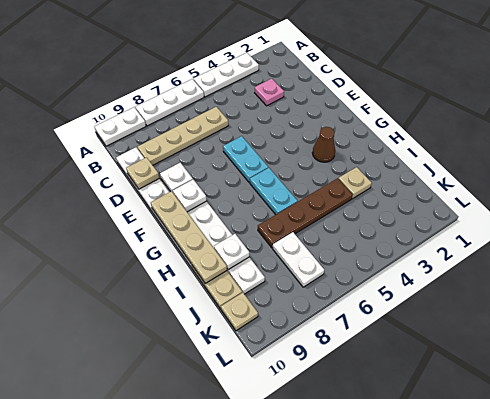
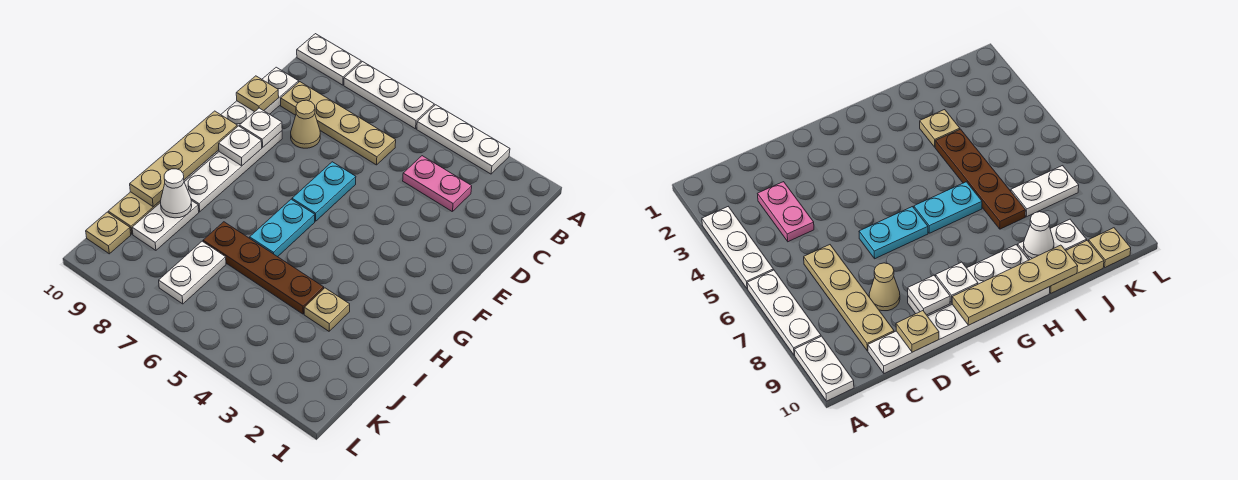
pink 1x1 plate [255,78,284,106] -> pink 1x2 plate [403,156,472,212]
none -> tan 1x1 cone [291,100,320,148]
brown 1x1 cone [312,127,335,162] -> none
white 1x1 plate [214,234,249,270] -> white 1x1 cone [160,169,192,218]

